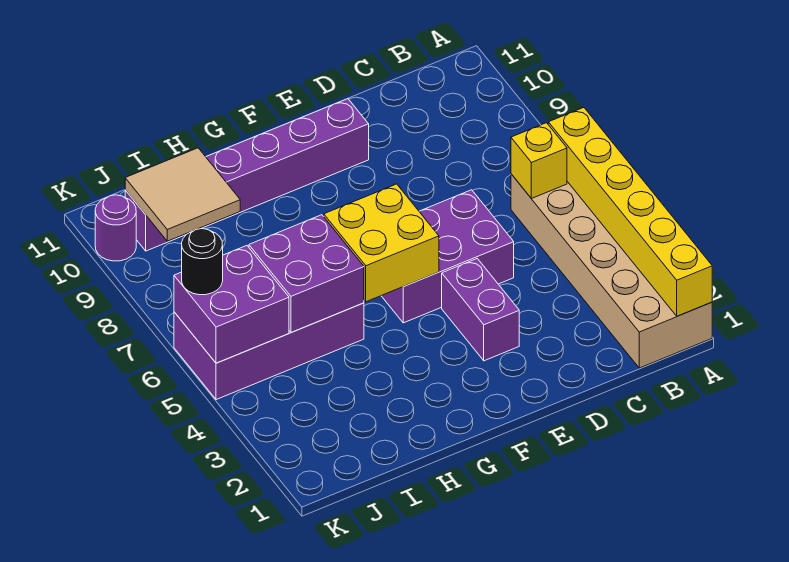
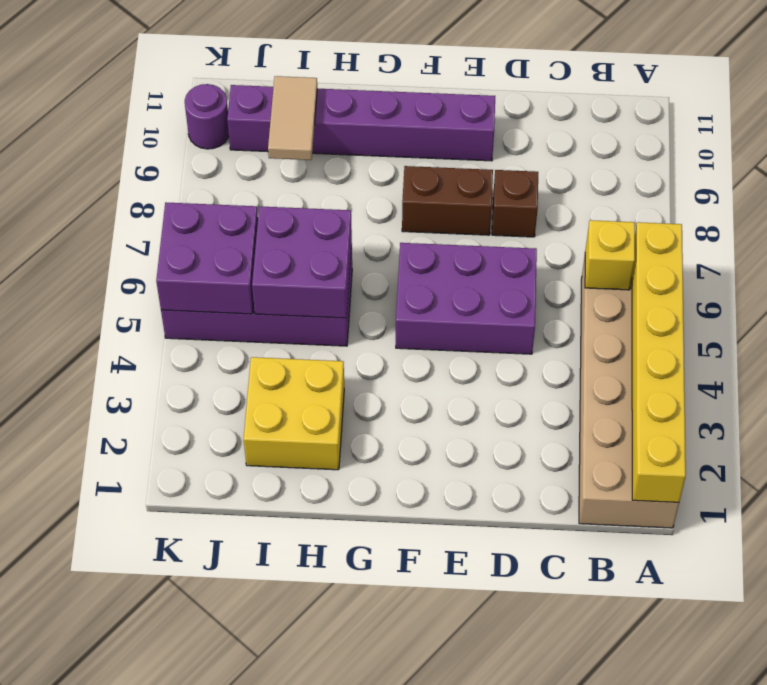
none -> brown 1x1 brick [492,170,538,237]
purple 1x2 brick [442,259,519,361] -> none
none -> brown 1x2 brick [402,166,493,235]
yellow 2x2 brick [324,184,439,302] -> yellow 2x2 brick moved to [244,357,344,470]
tan 2x2 tile [125,148,240,241] -> tan 1x2 tile [268,76,317,160]
black 1x1 round brick [182,229,223,295] -> none

